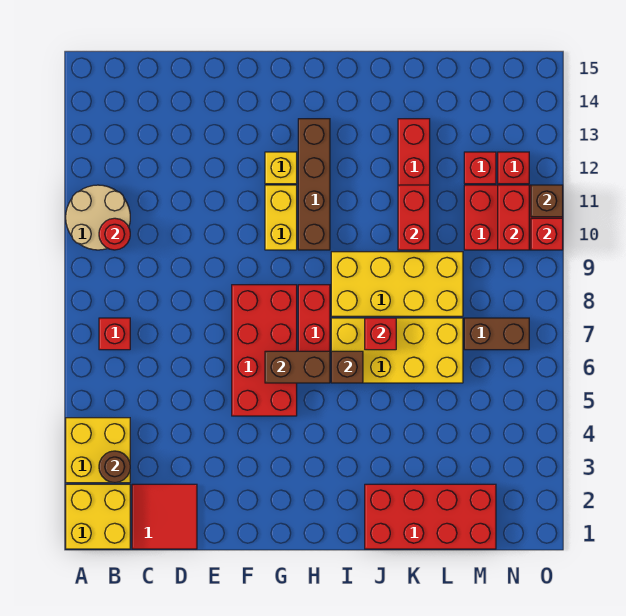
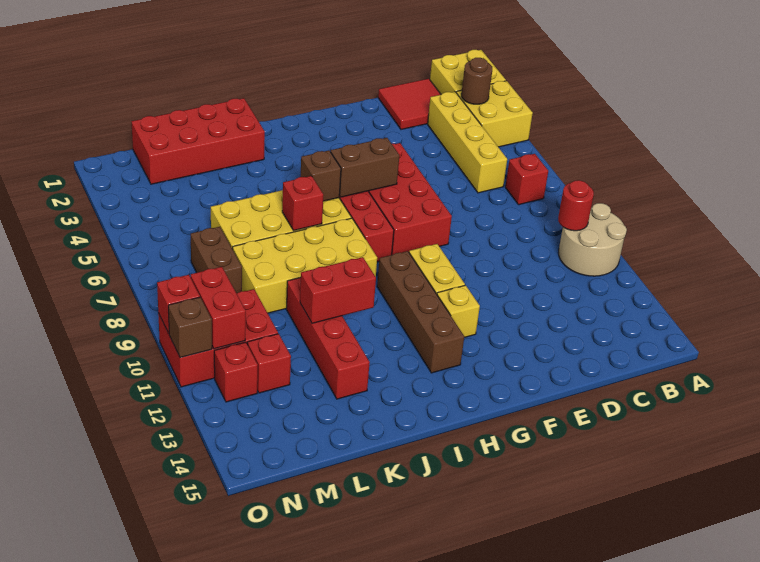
none -> yellow 1x4 brick [428,92,507,193]
red 1x2 brick [398,185,430,250] -> red 1x2 brick turned to [300,257,376,323]
brown 1x2 brick [464,318,529,350] -> brown 1x2 brick turned to [191,227,242,293]

